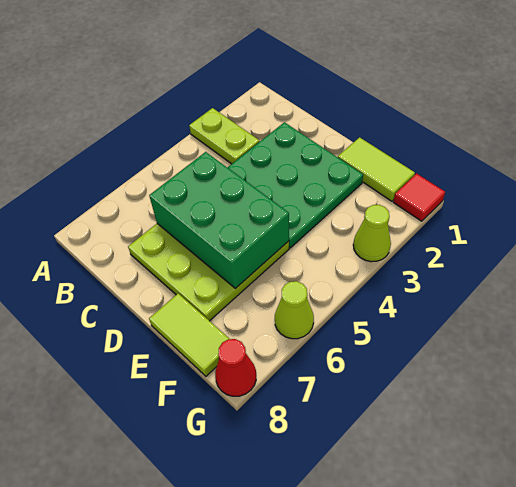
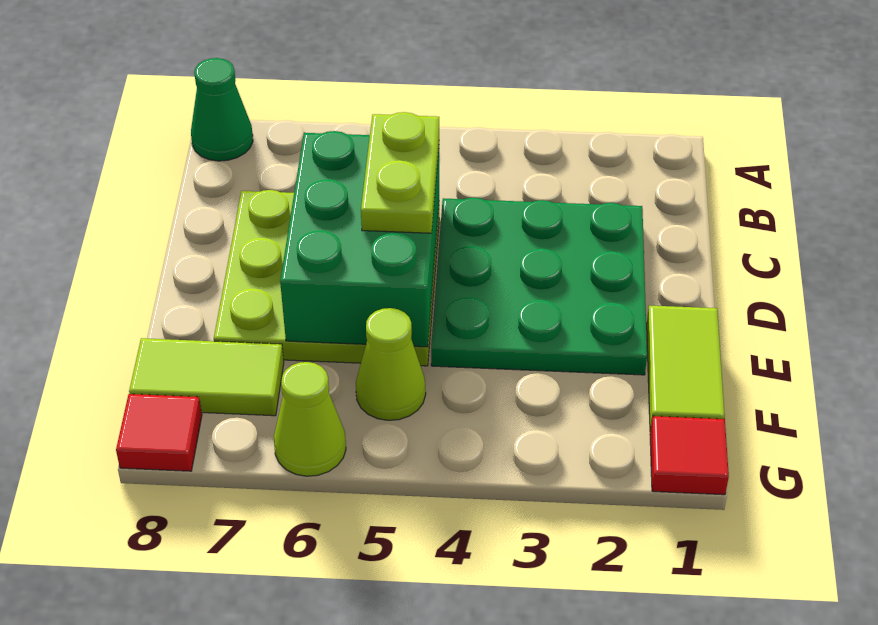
lime 1x2 plate [189,108,260,164] -> lime 1x2 plate moved to [361,112,439,233]
none -> green 1x1 cone [191,58,253,161]
lime 1x2 tile [149,294,229,376] -> lime 1x2 tile turned to [129,338,284,416]
lime 1x1 cone [353,205,391,262] -> lime 1x1 cone moved to [356,308,426,420]
red 1x1 cone [215,339,256,396] -> red 1x1 tile [116,394,202,471]

